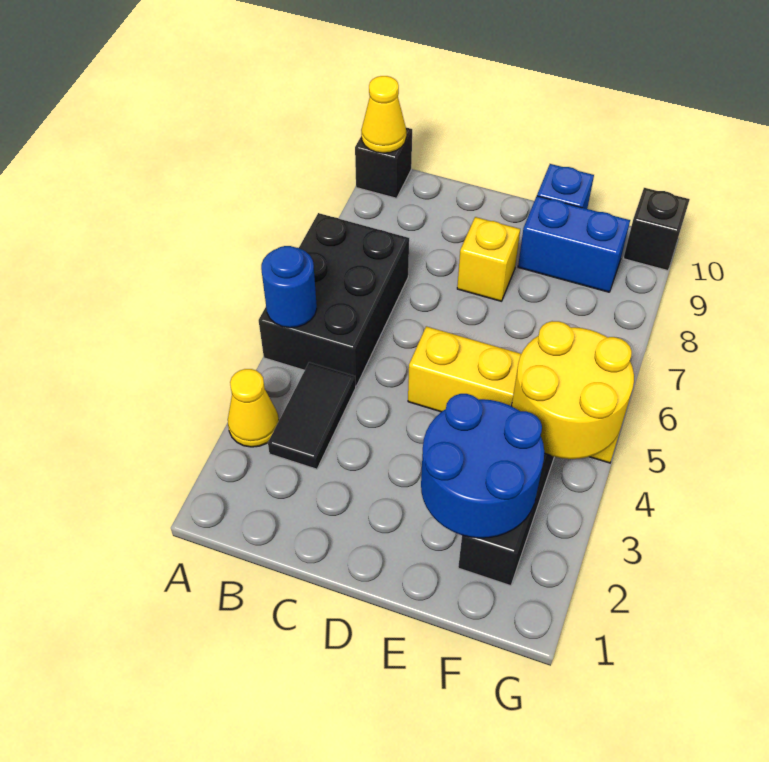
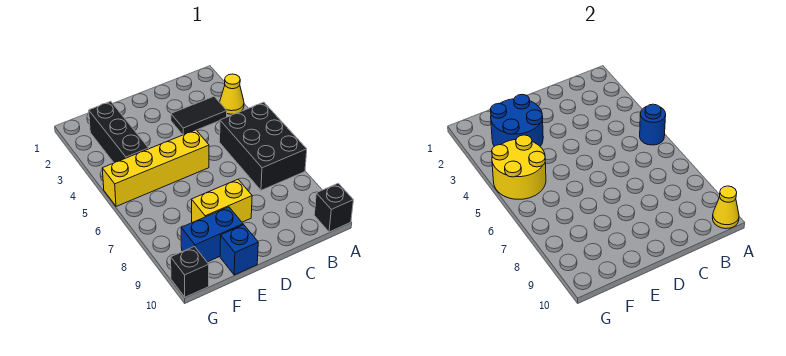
black 1x2 tile [268,362,356,469] -> black 1x2 tile turned to [171,97,227,135]
yellow 1x1 brick [457,217,520,301] -> yellow 1x2 brick [192,179,252,223]

